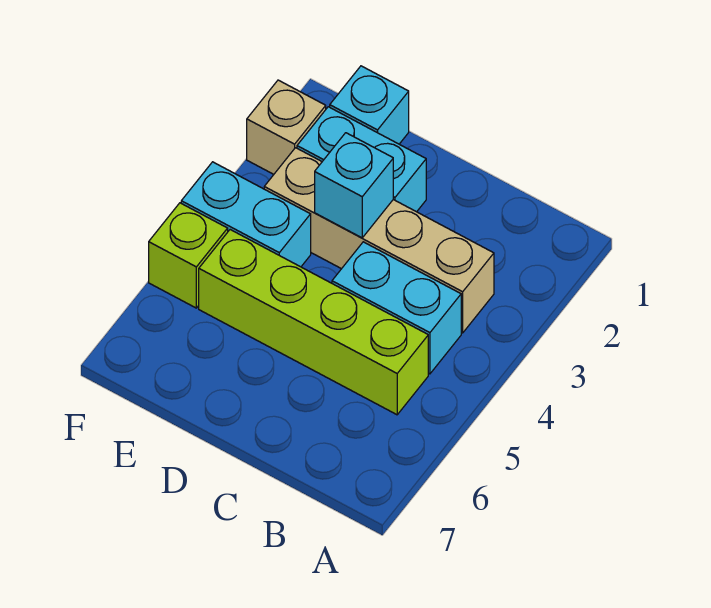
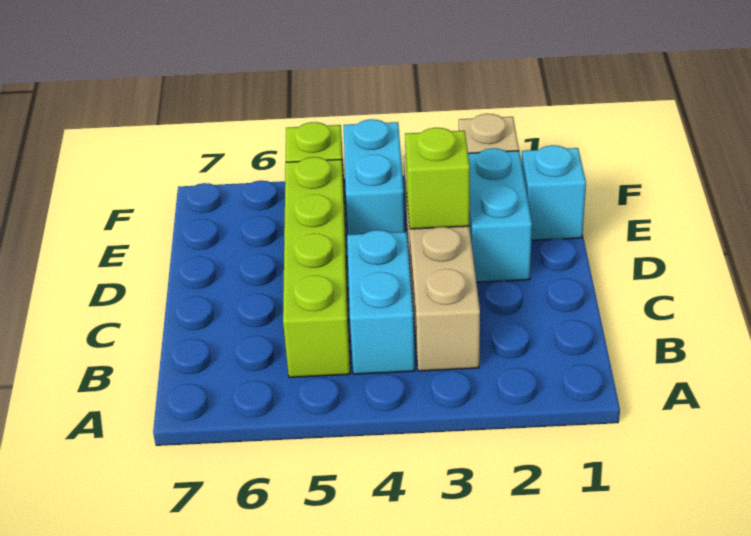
cyan 1x1 brick [315,133,393,238] -> lime 1x1 brick [405,128,470,229]

